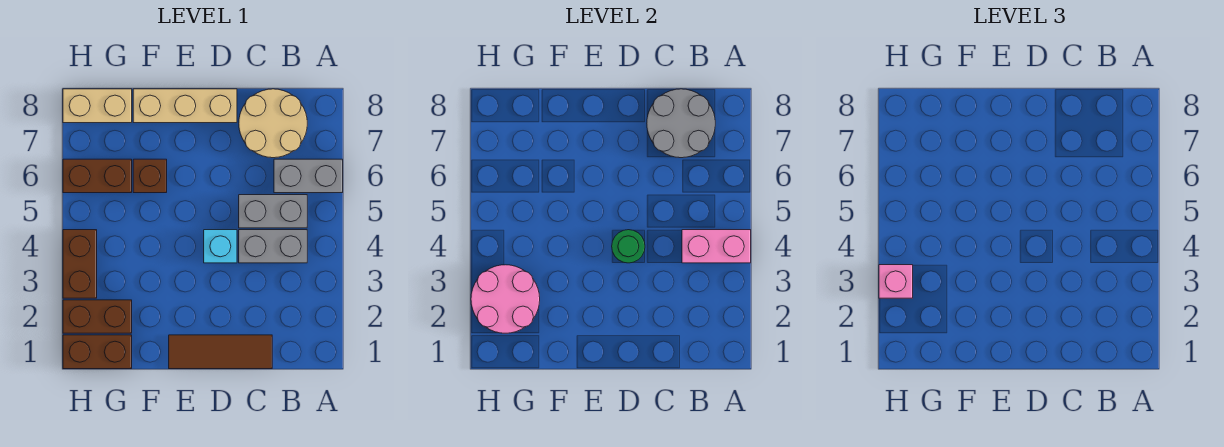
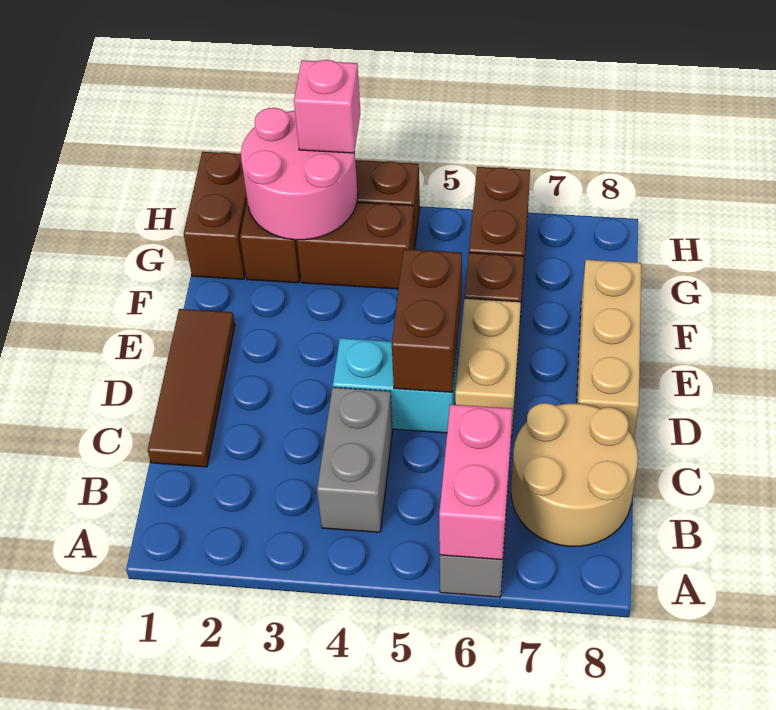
pink 1x2 brick [682,230,751,263] -> pink 1x2 brick moved to [439,404,512,560]
grey 1x2 brick [239,195,307,228] -> none
grey 2x2 round brick [647,89,715,158] -> none
cyan 1x1 brick [204,230,237,263] -> cyan 1x2 brick [333,338,457,433]
green 1x1 round brick [612,230,645,263] -> none
none -> brown 1x2 brick [392,249,462,392]
none -> brown 1x2 brick [297,202,415,289]
tan 1x2 brick [63,89,132,123] -> tan 1x2 brick moved to [455,298,521,437]

